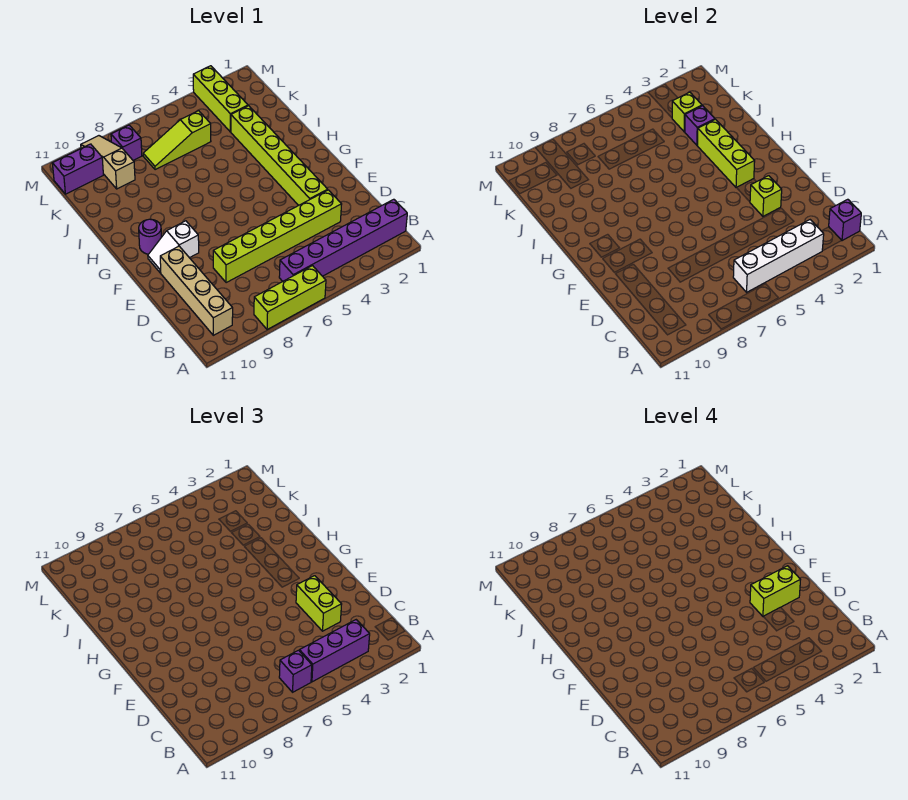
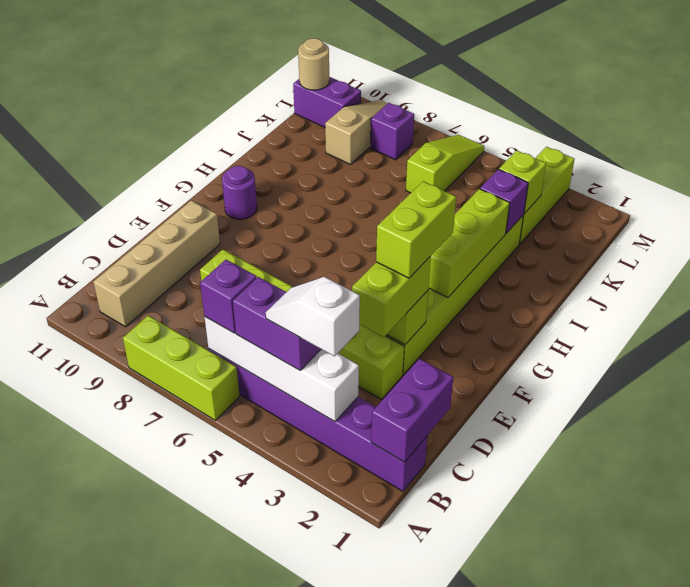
purple 1x1 brick [829,199,861,241] -> purple 1x2 brick [371,359,453,462]
purple 1x3 brick [299,620,370,682] -> purple 1x2 brick [233,277,321,370]
lime 1x2 brick [750,566,800,616] -> lime 1x2 brick turned to [376,181,456,278]
white 1x2 slope [148,221,199,273] -> white 1x2 slope moved to [266,277,360,356]
lime 1x3 slope [143,111,211,170] -> lime 1x3 slope turned to [406,135,484,193]
none -> tan 1x1 round brick [298,38,329,90]

